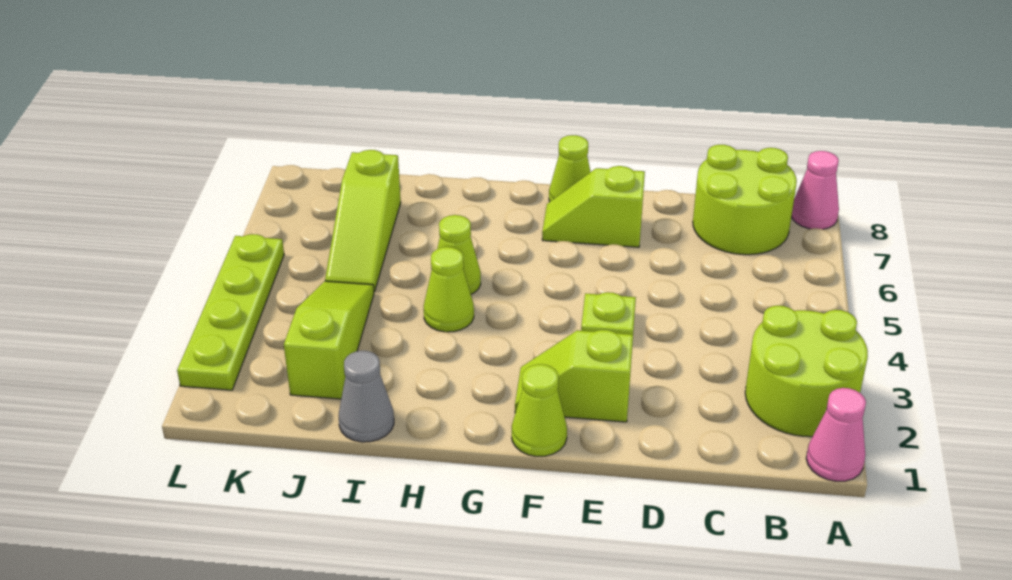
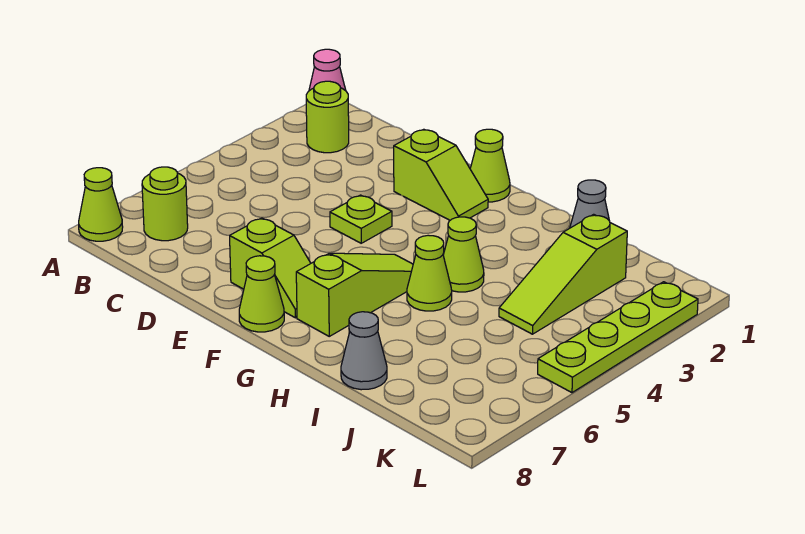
lime 2x2 round brick [745,306,868,437] -> lime 1x1 round brick [306,81,349,153]
pink 1x1 cone [791,151,839,229] -> lime 1x1 cone [79,168,123,241]
lime 2x2 round brick [693,145,797,255] -> lime 1x1 round brick [142,167,188,241]
none -> grey 1x1 cone [341,312,387,390]
lime 1x3 slope [325,150,401,292] -> lime 1x3 slope moved to [296,253,413,336]

